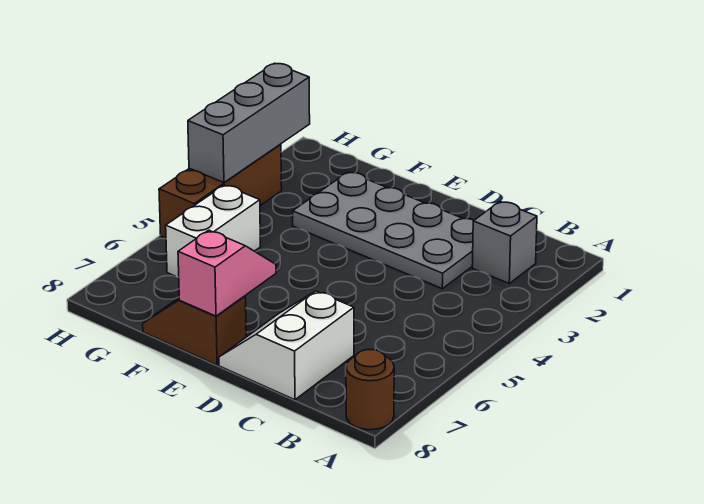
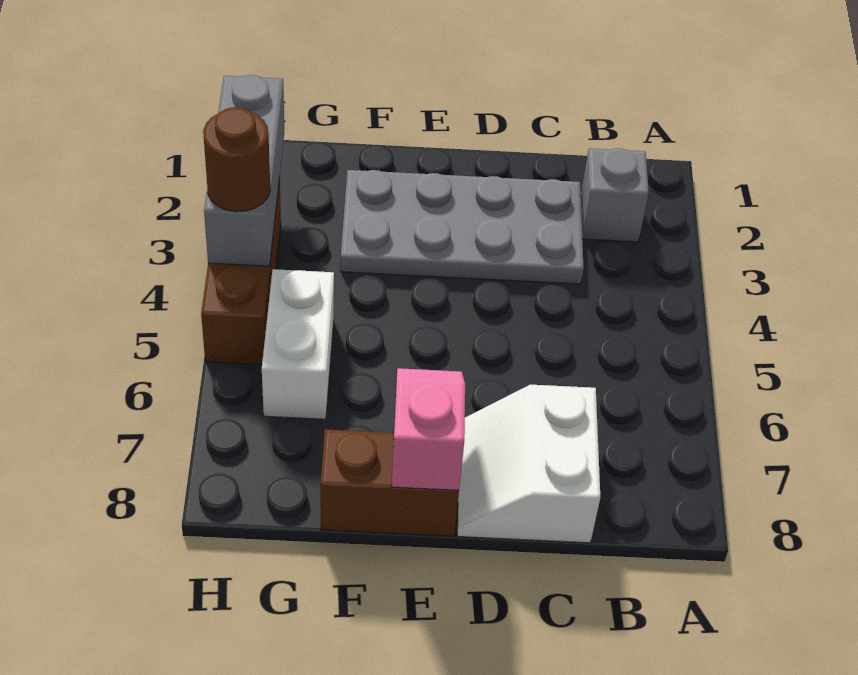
brown 1x1 round brick [346,350,394,430] -> brown 1x1 round brick moved to [203,107,270,212]
brown 1x2 slope [143,296,246,365] -> brown 1x2 brick [321,429,459,536]

